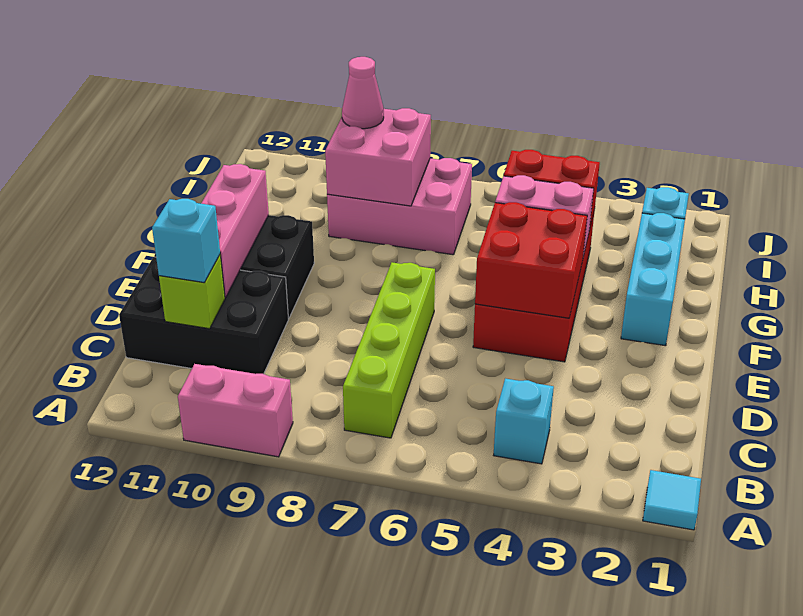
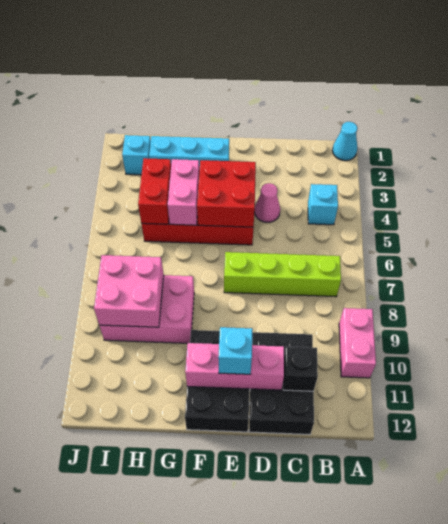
cyan 1x1 tile [643,470,701,530] -> cyan 1x1 cone [332,122,357,161]
lime 1x1 brick [159,255,225,329] -> black 1x1 brick [283,347,318,391]
cyan 1x1 brick [152,199,220,282] -> cyan 1x1 brick moved to [218,327,253,374]
pink 2x3 brick [327,158,472,255] -> pink 2x3 brick turned to [99,275,194,343]
pink 1x1 cone [342,57,384,129] -> pink 1x1 cone moved to [255,183,280,222]

